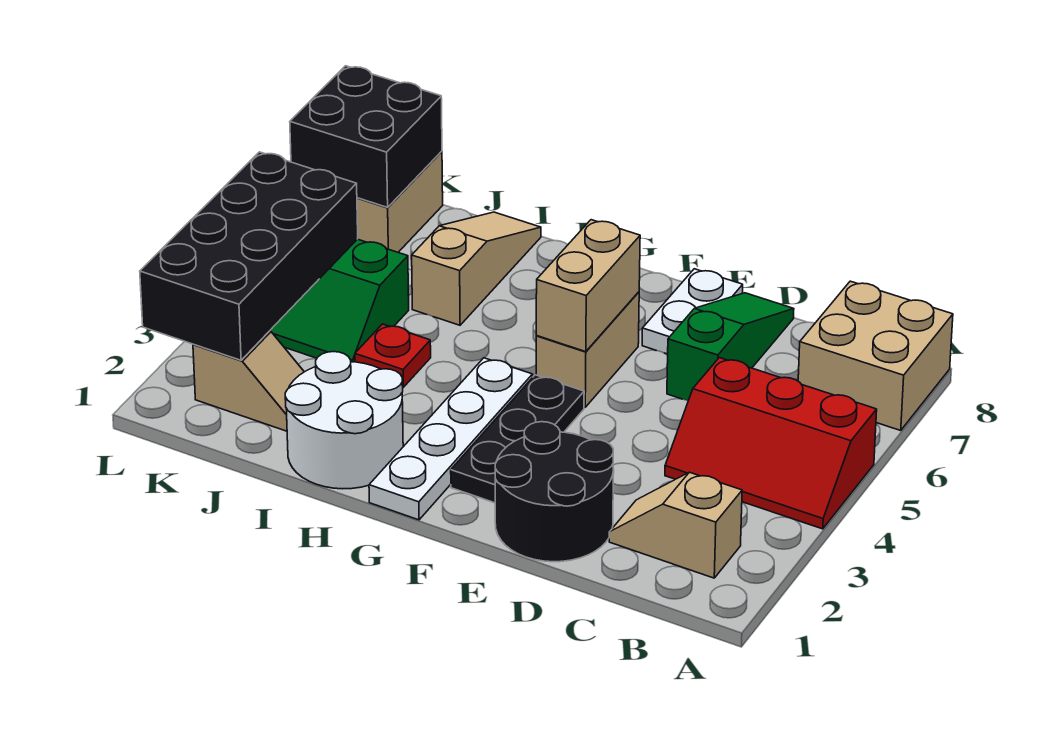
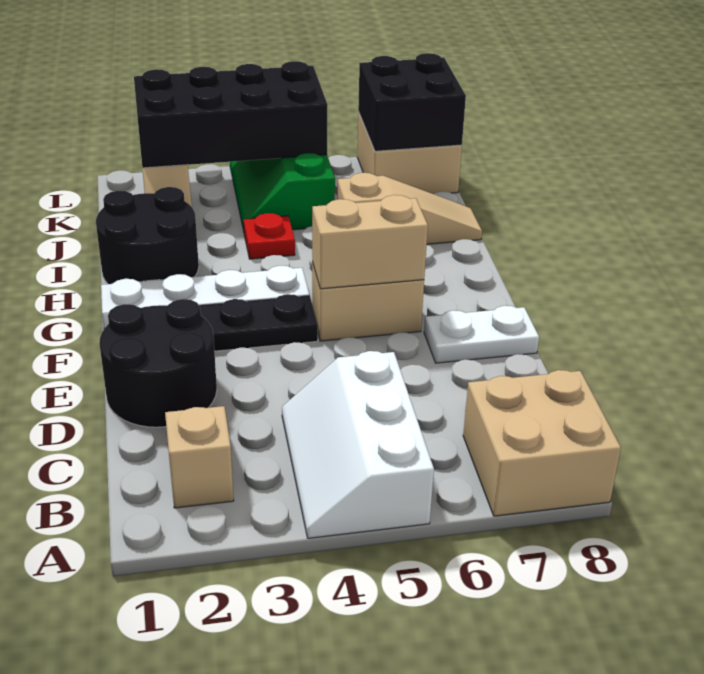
red 2x3 slope [665,358,877,529] -> white 2x3 slope [282,351,434,538]
green 1x3 slope [667,293,794,401] -> none
white 2x2 round brick [285,352,403,489] -> black 2x2 round brick [96,187,199,284]

